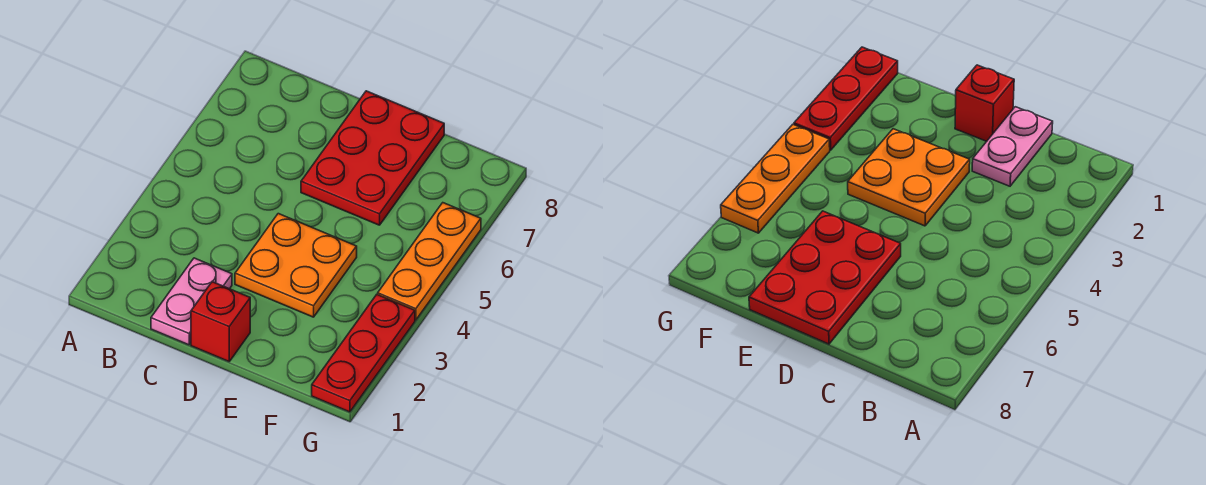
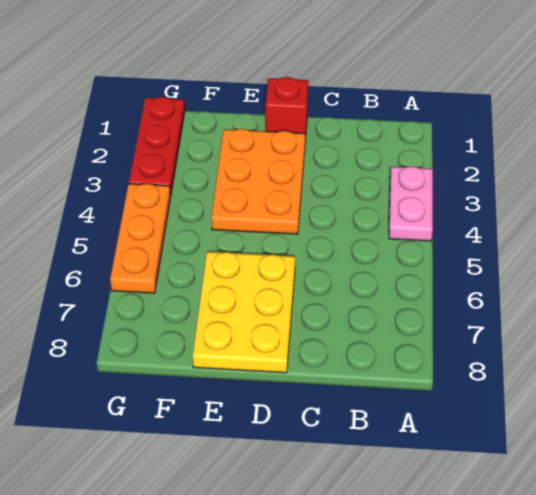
pink 1x2 plate [151,258,232,345] -> pink 1x2 plate moved to [389,166,433,241]
orange 2x2 plate [235,214,357,317] -> orange 2x3 plate [211,129,305,234]
red 2x3 plate [301,91,444,225] -> yellow 2x3 plate [193,252,295,373]

